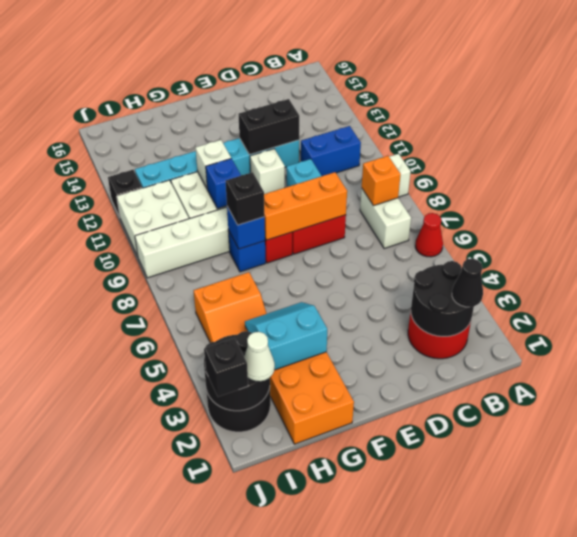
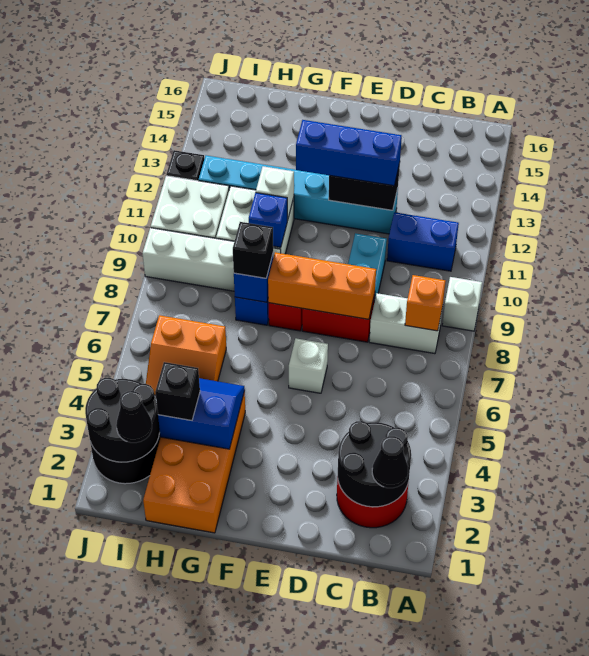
red 1x1 cone [415,213,443,257] -> none
white 1x2 brick [360,188,411,249] -> white 1x2 brick turned to [369,293,443,354]
none -> blue 1x3 brick [296,120,402,186]
white 1x1 brick [250,149,285,194] -> white 1x1 brick moved to [289,338,328,393]
cyan 2x2 slope [245,302,327,370] -> blue 2x2 slope [158,378,245,449]
white 1x1 cone [244,332,275,381] -> black 1x1 cone [116,391,152,443]
black 1x1 brick [204,338,248,397] -> black 1x1 brick moved to [155,362,200,421]

